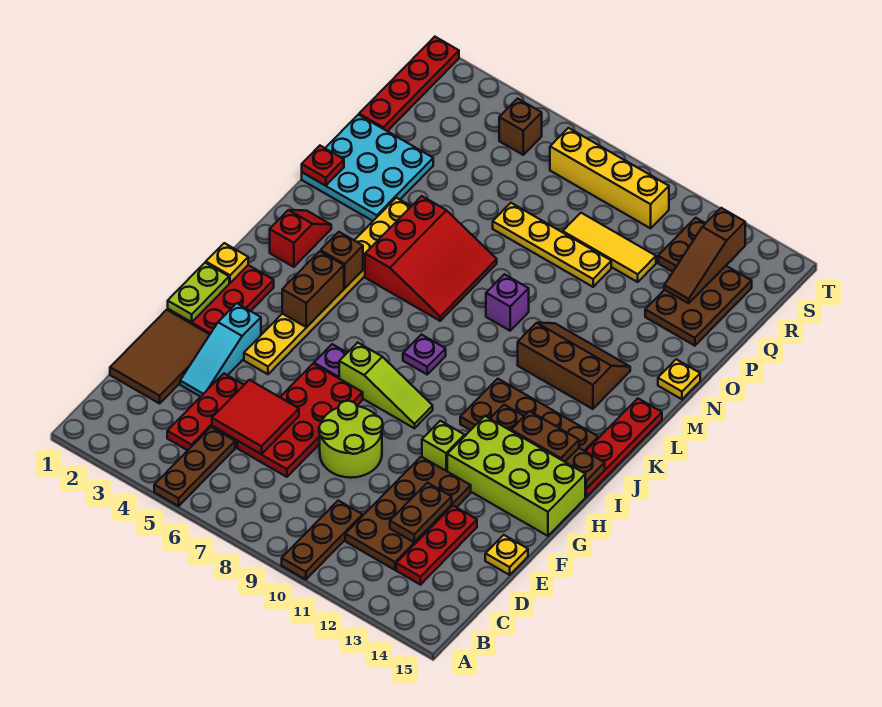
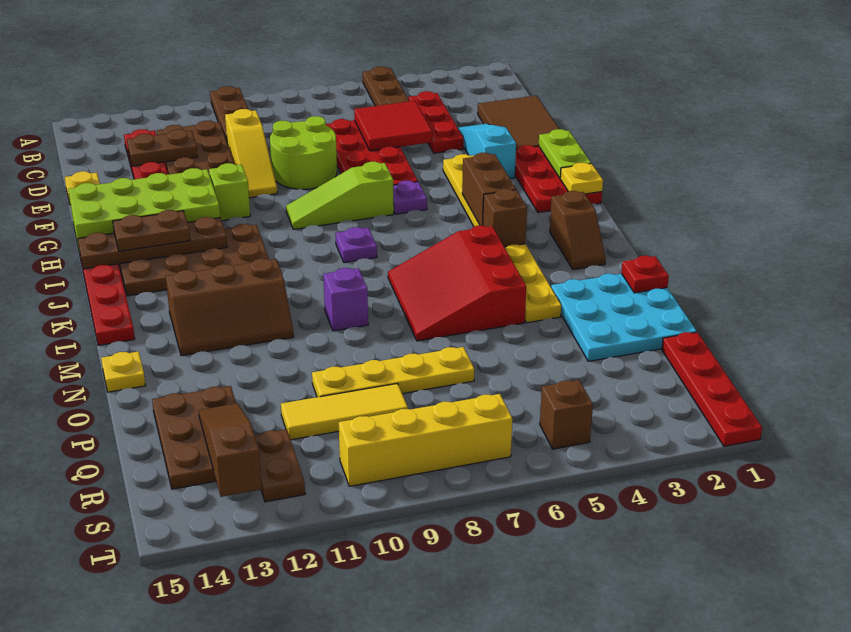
none -> yellow 1x3 slope [225,109,277,198]
brown 1x2 plate [390,483,452,542] -> brown 1x2 plate turned to [127,129,198,166]
red 1x2 slope [270,210,331,267] -> brown 1x2 slope [550,191,606,270]

